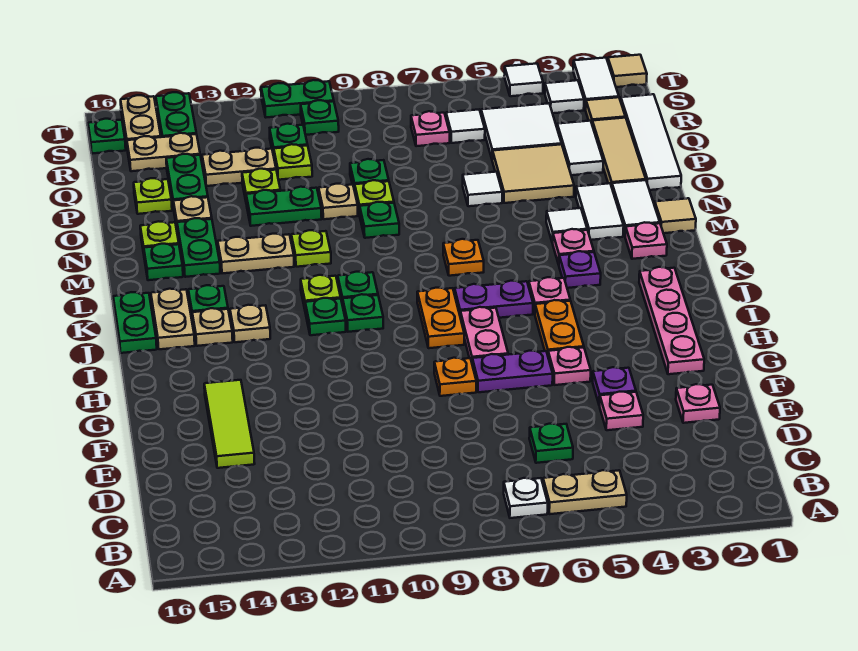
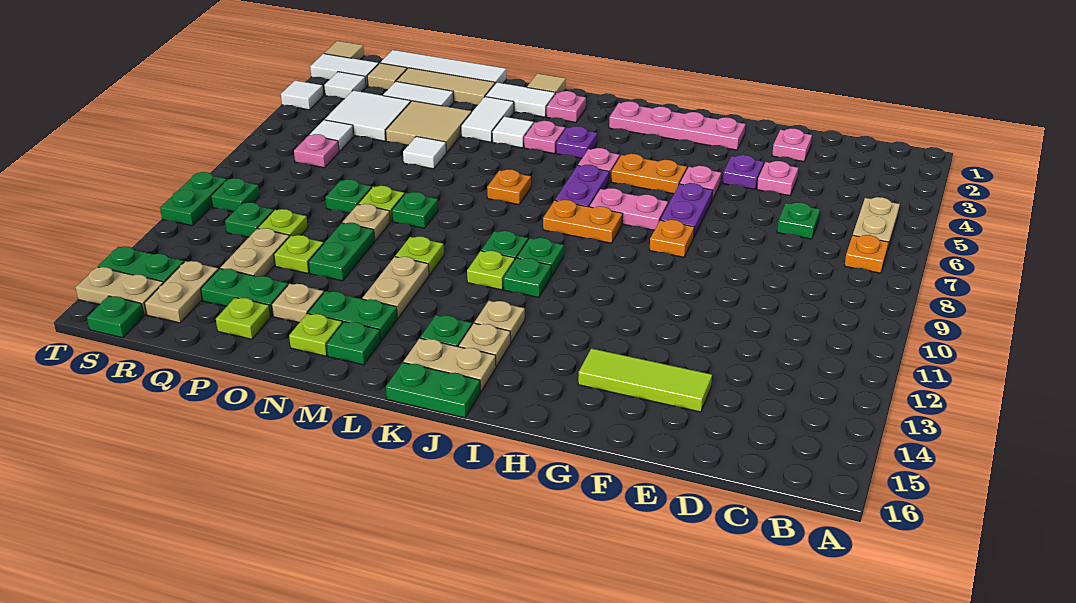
white 1x1 plate [504,478,548,518] -> orange 1x1 plate [844,235,889,273]
white 1x2 tile [576,183,624,240] -> white 1x2 tile turned to [461,97,514,142]

